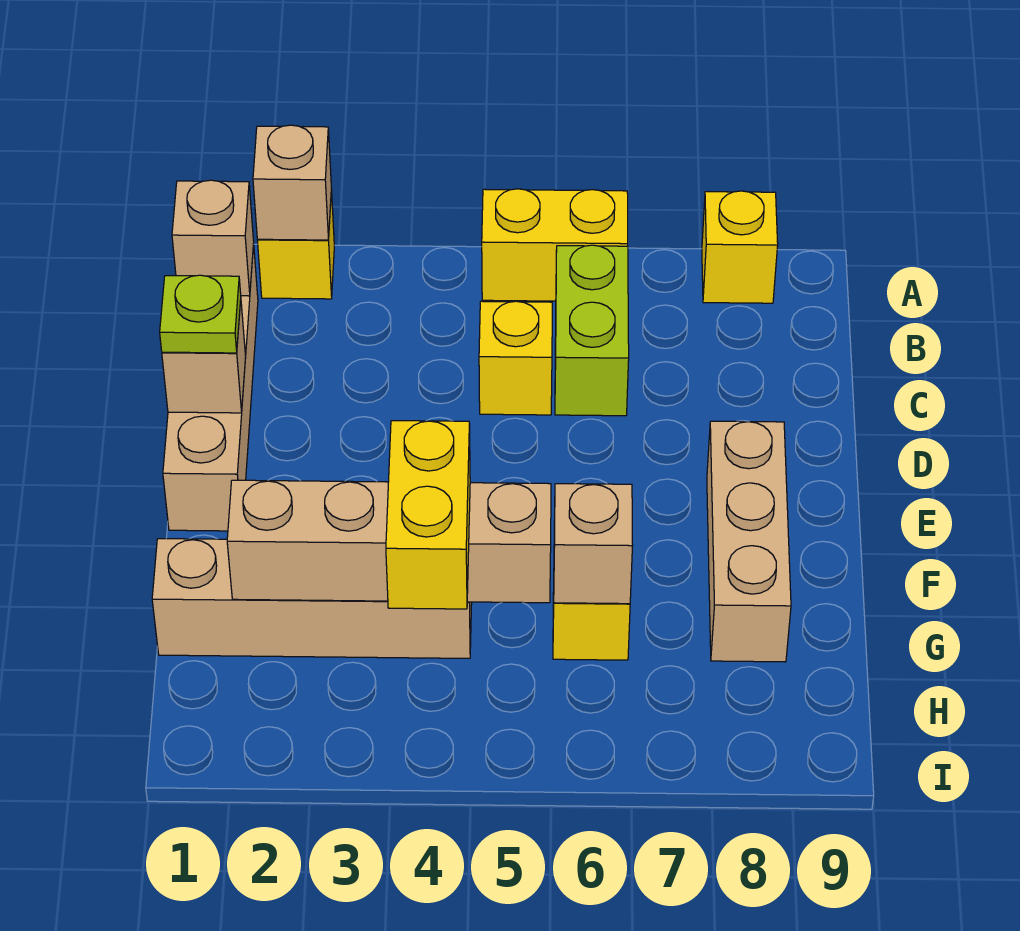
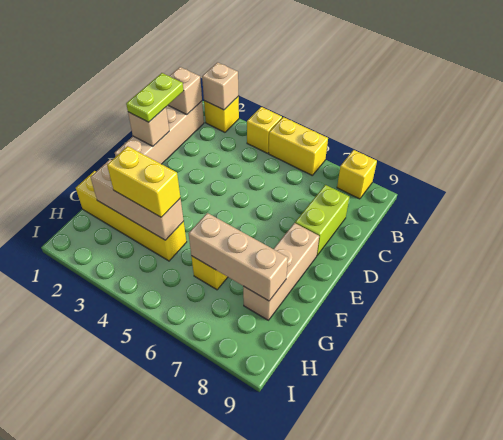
lime 1x2 brick [555,245,629,416] -> lime 1x2 brick moved to [295,185,349,255]
yellow 1x1 brick [479,301,552,415] -> yellow 1x1 brick moved to [247,107,282,153]
lime 1x1 plate [160,275,241,353] -> lime 1x2 plate [126,73,183,122]
tan 1x4 brick [152,539,472,658] -> yellow 1x4 brick [76,171,186,261]
tan 1x4 brick [227,480,551,603] -> tan 1x3 brick [90,159,184,240]
yellow 1x2 brick [386,421,470,609] -> yellow 1x2 brick turned to [107,146,180,217]
tan 1x1 brick [554,484,633,604] -> tan 1x3 brick [189,213,288,301]

